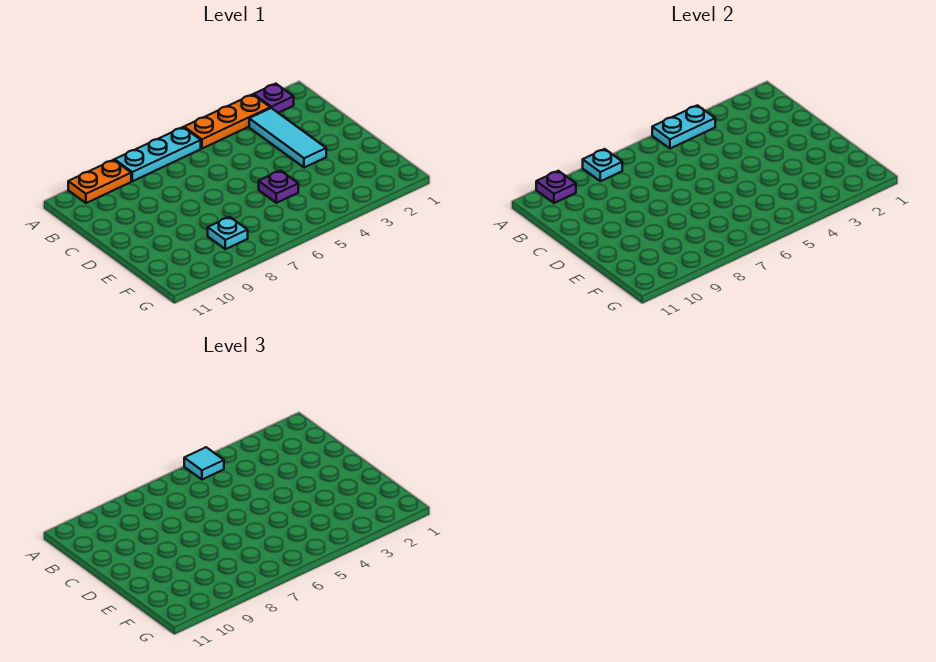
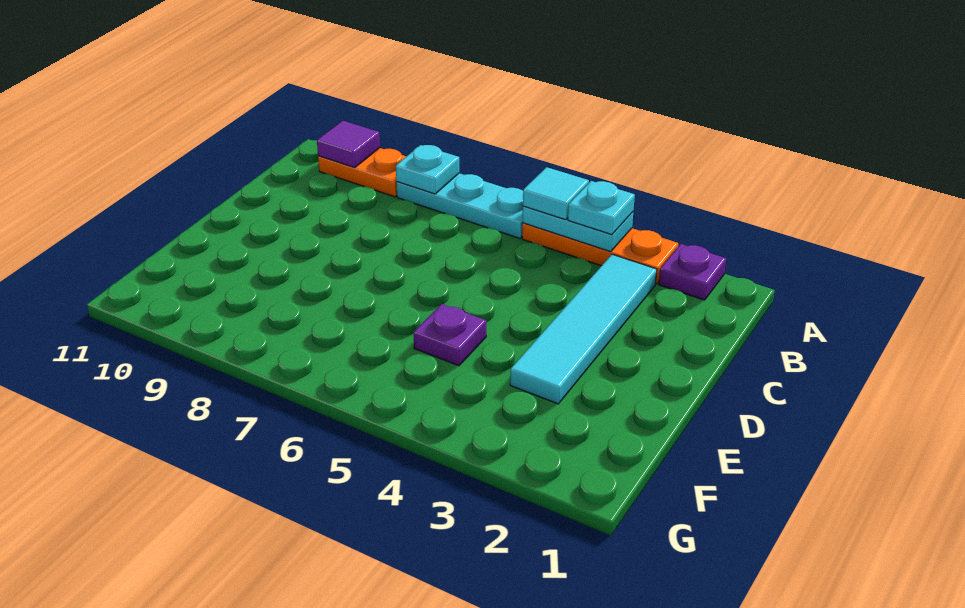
purple 1x1 plate [536,171,576,203] -> purple 1x1 tile [317,121,380,168]
cyan 1x3 tile [249,108,326,168] -> cyan 1x4 tile [510,254,657,404]
cyan 1x1 plate [208,217,248,249] -> cyan 1x1 plate moved to [568,181,635,235]

